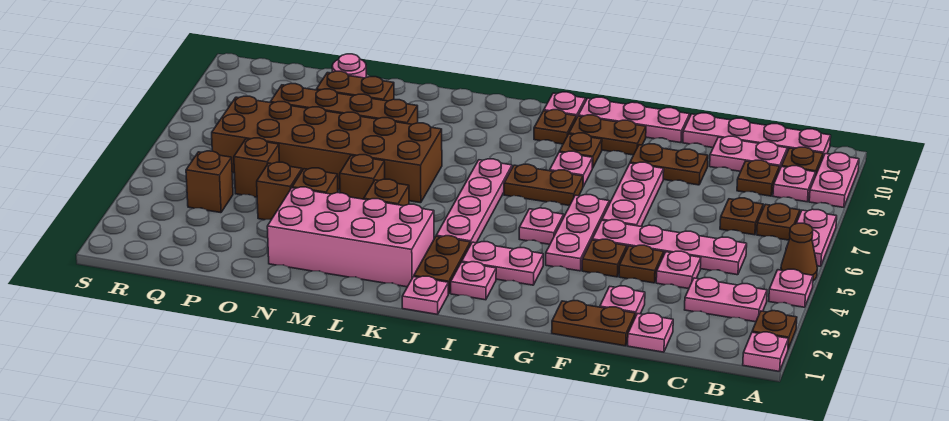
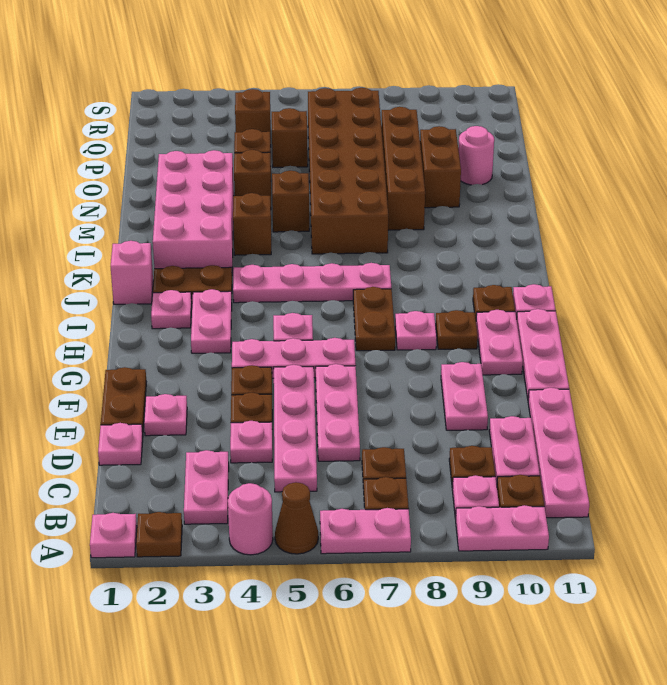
pink 1x1 plate [769,269,813,307] -> pink 1x1 round brick [228,483,273,555]
brown 1x2 plate [630,144,708,185] -> pink 1x2 plate [441,362,488,430]
pink 1x3 plate [602,162,664,226] -> pink 1x3 plate turned to [316,364,360,461]
brown 1x2 plate [569,115,646,155] -> pink 1x2 plate [476,310,523,375]
pink 1x1 plate [402,276,448,314] -> pink 1x1 brick [111,241,153,304]

